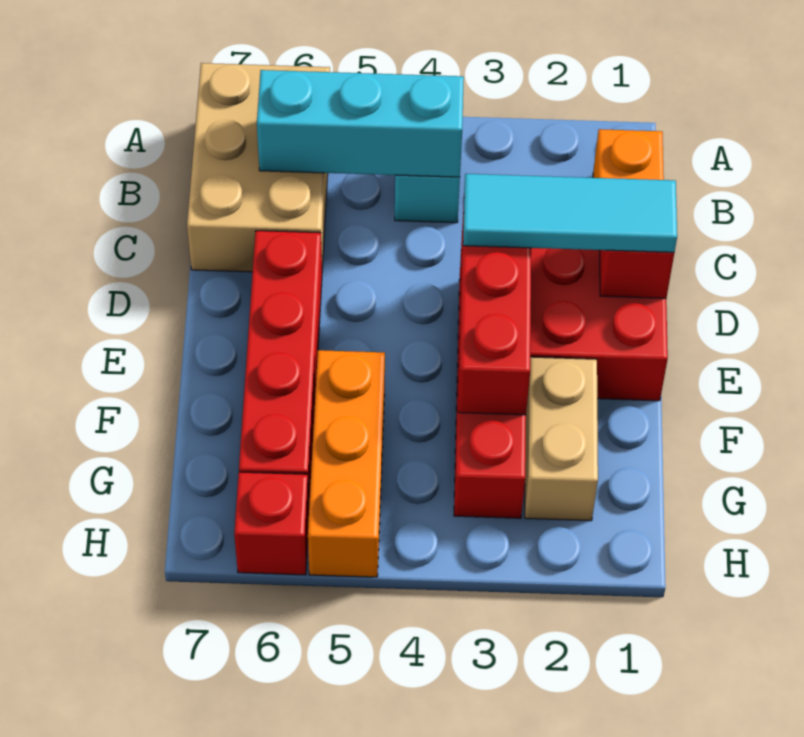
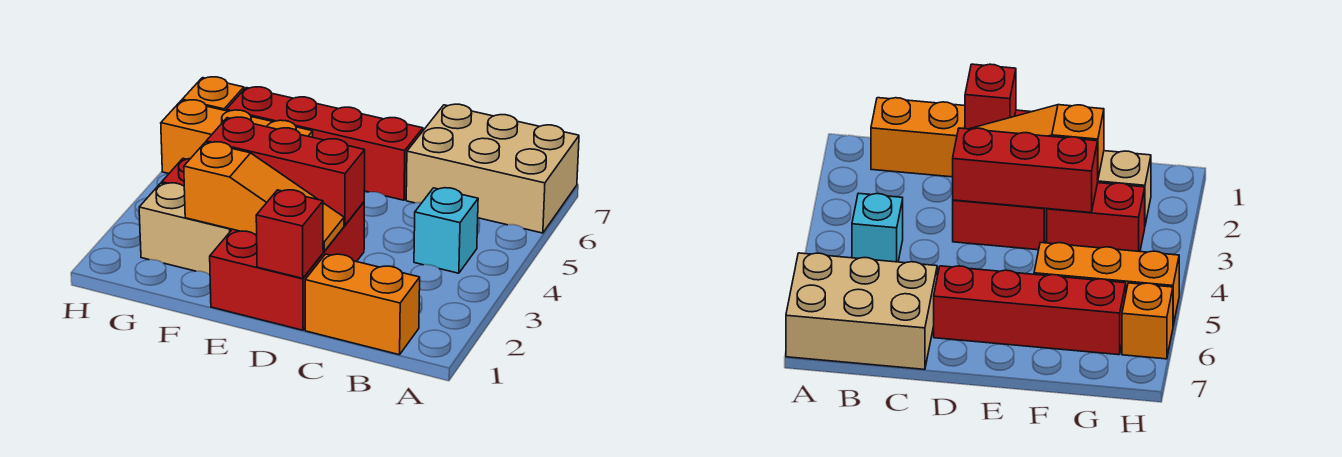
cyan 1x3 brick [257,70,464,177] -> none
cyan 1x3 tile [463,174,677,252] -> none
none -> orange 1x3 slope [184,142,344,252]
red 1x1 brick [234,472,309,575] -> orange 1x1 brick [182,77,244,111]

